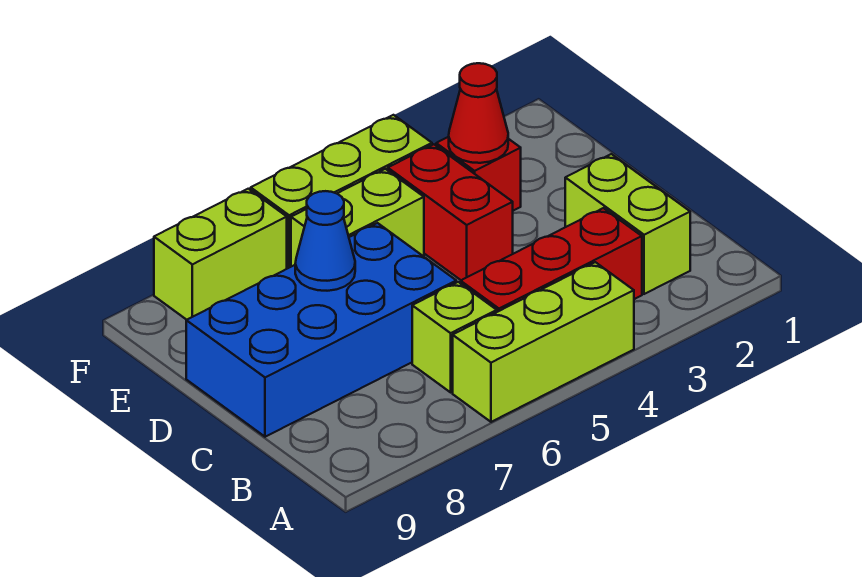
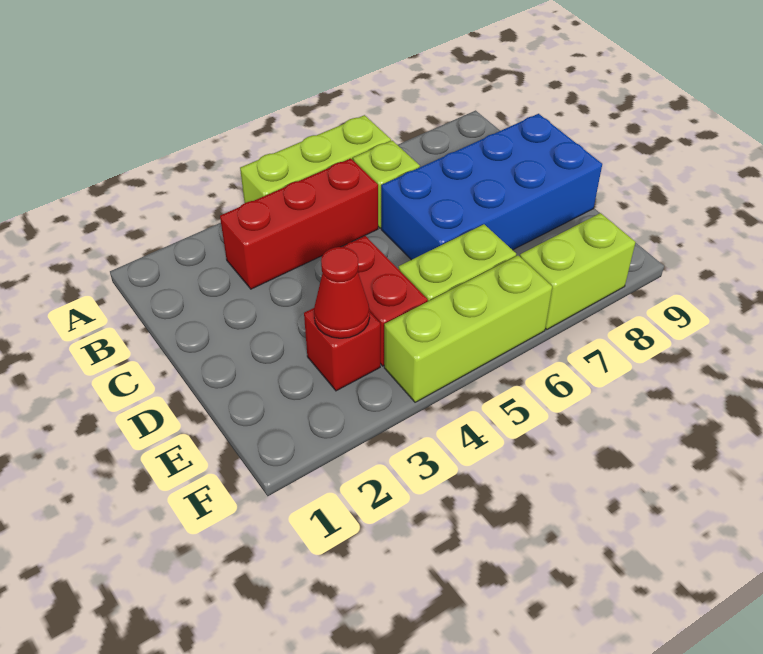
lime 1x2 brick [565,154,690,294] -> none
blue 1x1 cone [295,191,355,291] -> none

